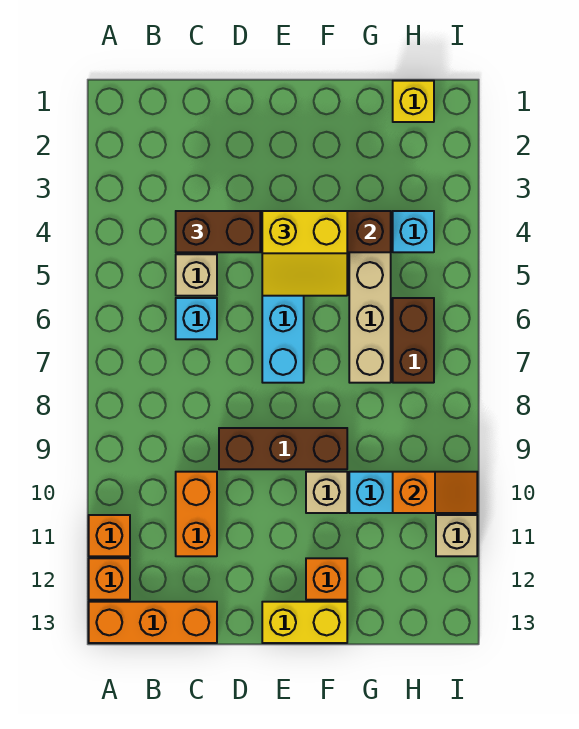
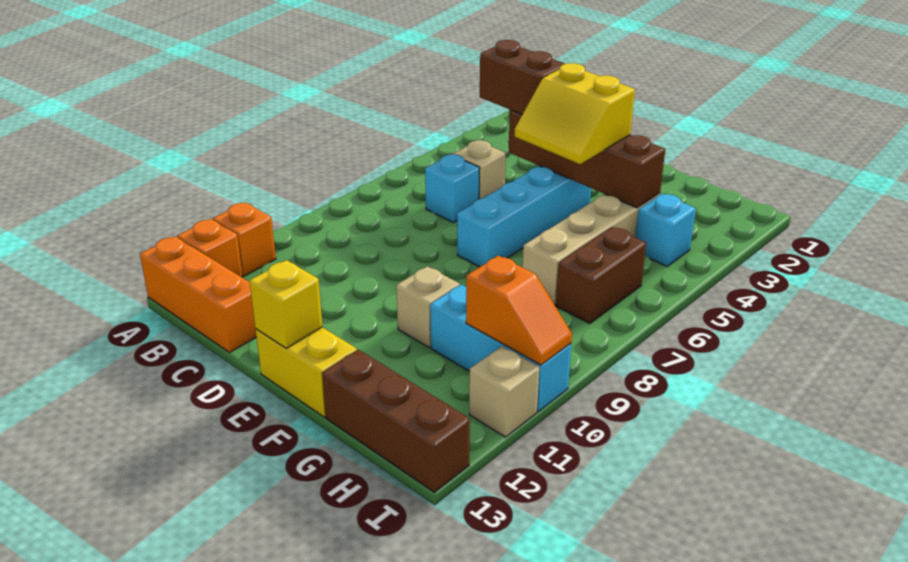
orange 1x2 brick [176,472,217,556] -> none
brown 1x3 brick [219,428,347,469] -> brown 1x3 brick moved to [322,350,470,492]
orange 1x1 brick [306,558,347,600] -> none
yellow 1x1 brick [393,81,434,122] -> yellow 1x1 brick moved to [249,260,323,348]

